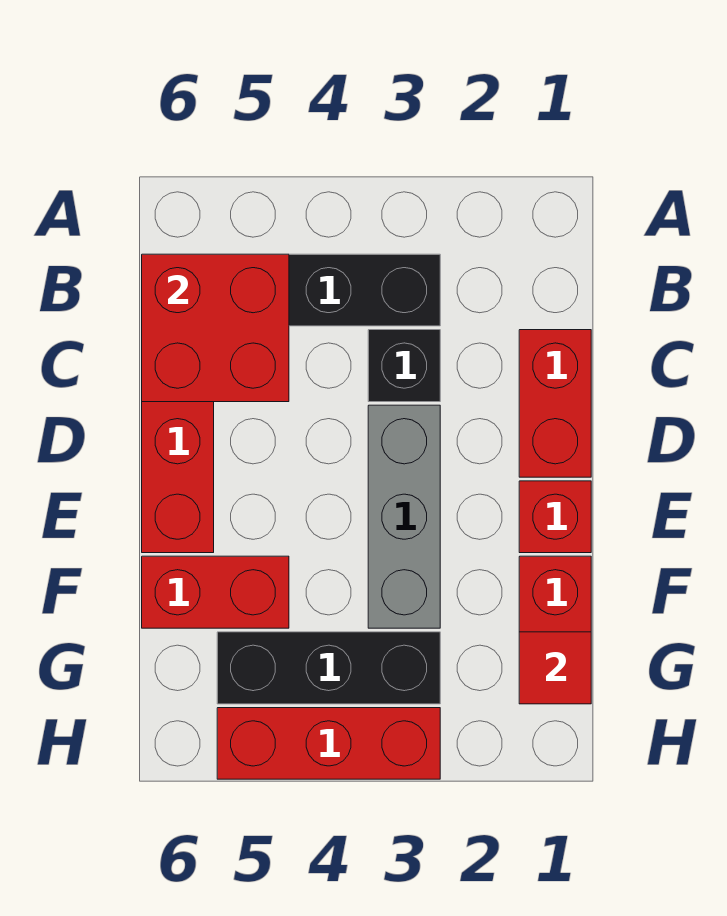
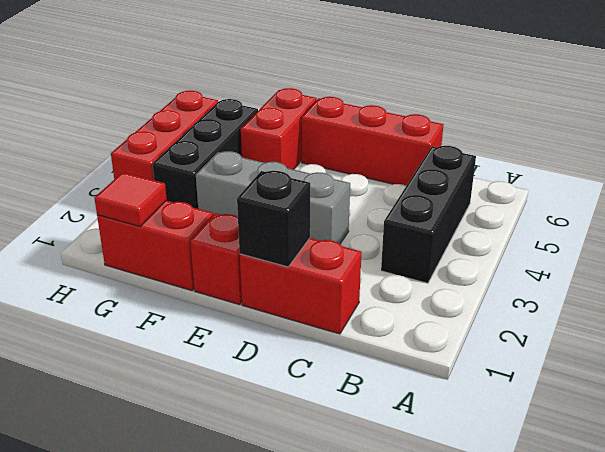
red 2x2 brick [142,254,289,402] -> none
black 1x1 brick [368,330,440,402] -> black 1x1 brick moved to [237,171,310,267]

